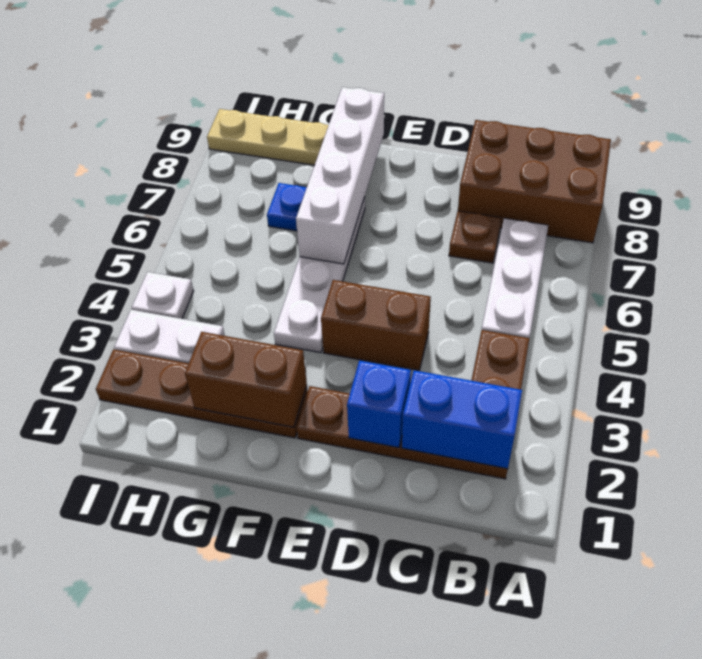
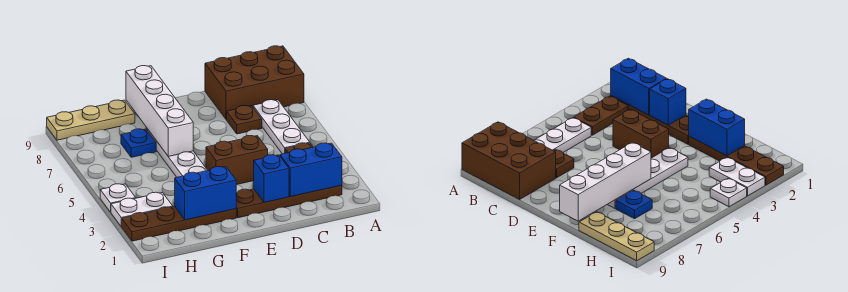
brown 1x2 brick [185,332,307,427] -> blue 1x2 brick [175,167,236,220]

